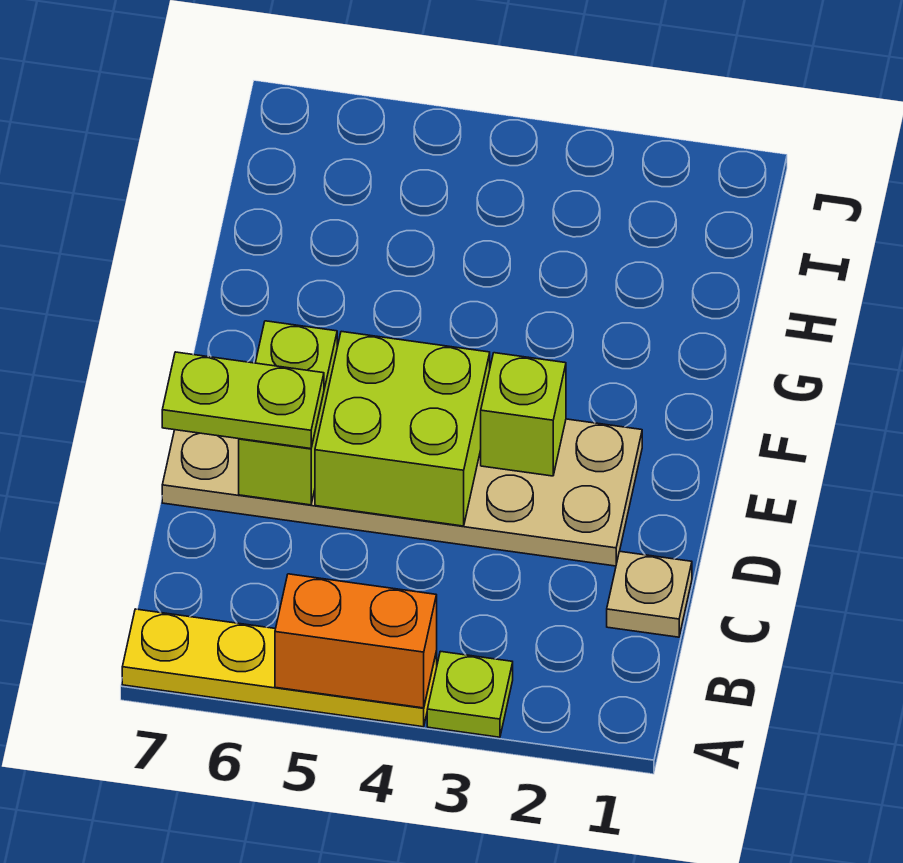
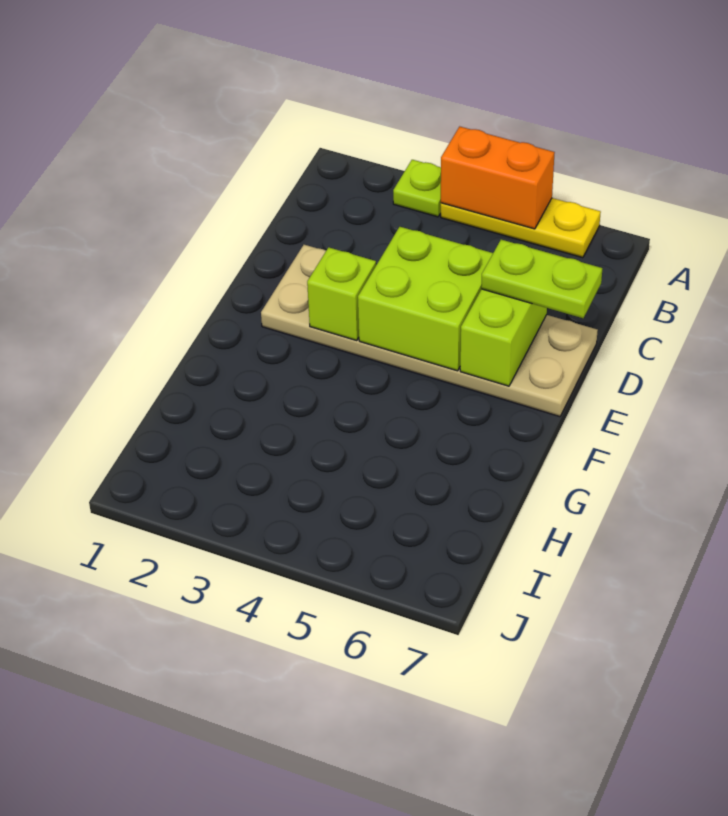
yellow 1x4 plate [122,609,437,727] -> yellow 1x3 plate [441,198,601,258]
tan 1x1 plate [607,551,692,637] -> none

